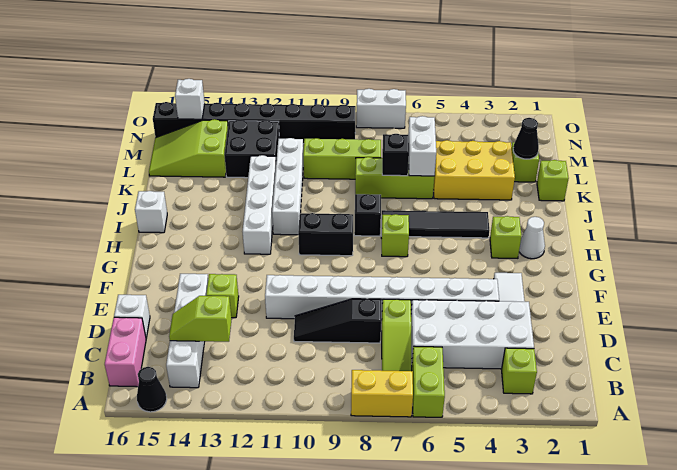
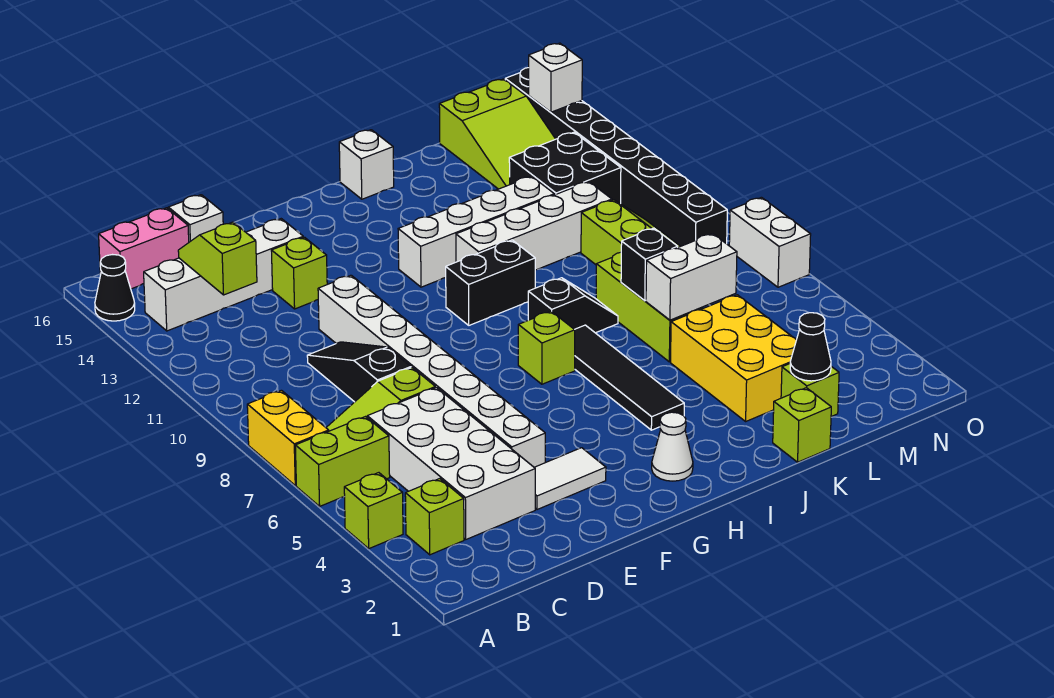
lime 1x1 brick [490,216,521,258] -> lime 1x1 brick moved to [344,473,403,549]
black 1x2 brick [298,213,353,256] -> black 1x2 brick turned to [446,240,535,325]
lime 2x3 slope [149,119,228,177] -> lime 2x3 slope turned to [439,79,555,189]

